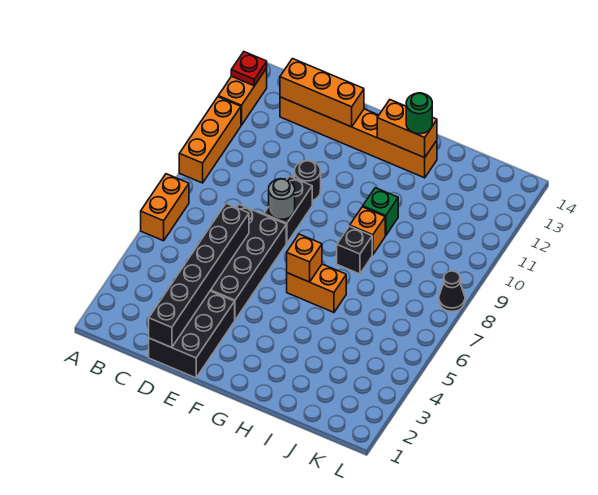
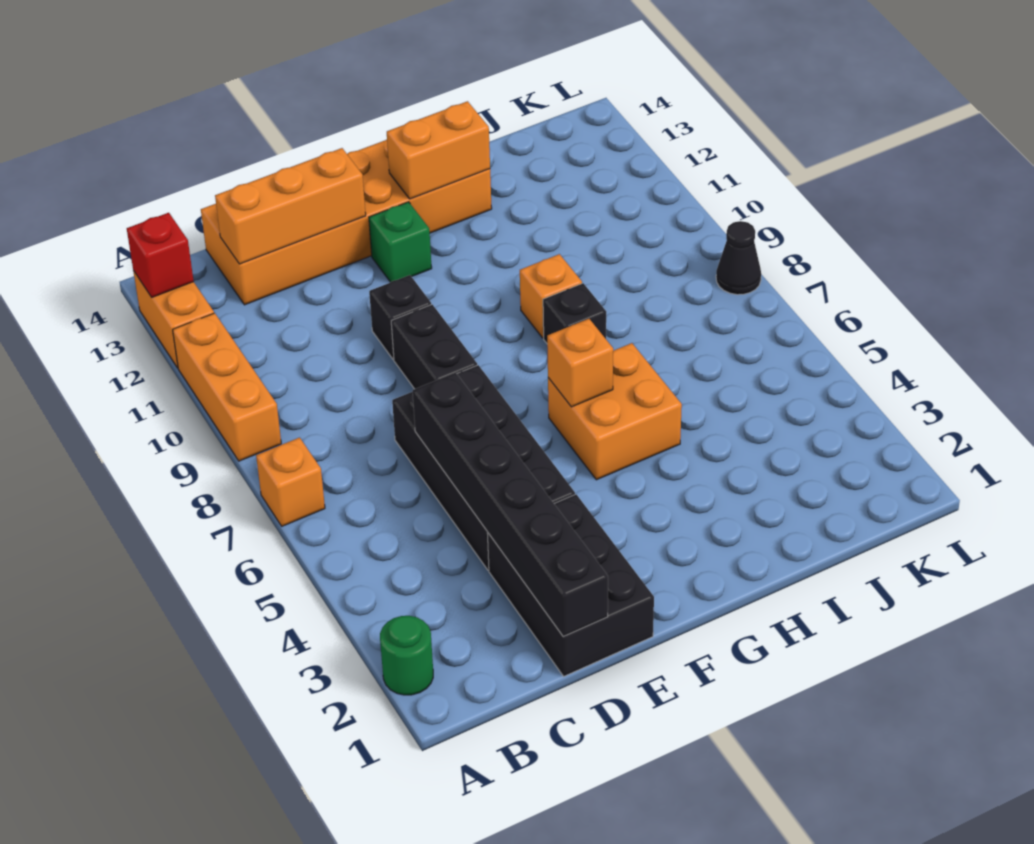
orange 1x2 brick [141,174,189,241] -> orange 1x1 brick [256,438,325,526]
red 1x1 plate [231,52,267,86] -> red 1x1 brick [127,213,194,297]
orange 1x6 brick [280,97,437,178] -> orange 2x6 brick [201,140,492,305]
grey 1x1 round brick [269,179,295,219] -> none
black 1x1 round brick [295,161,321,200] -> black 1x1 brick [369,275,431,359]
orange 1x2 brick [287,264,346,312] -> orange 2x2 brick [548,343,682,480]
green 1x1 brick [363,188,398,236] -> green 1x1 brick moved to [369,202,432,282]
green 1x1 round brick [406,93,432,134] -> green 1x1 round brick moved to [380,616,433,695]

